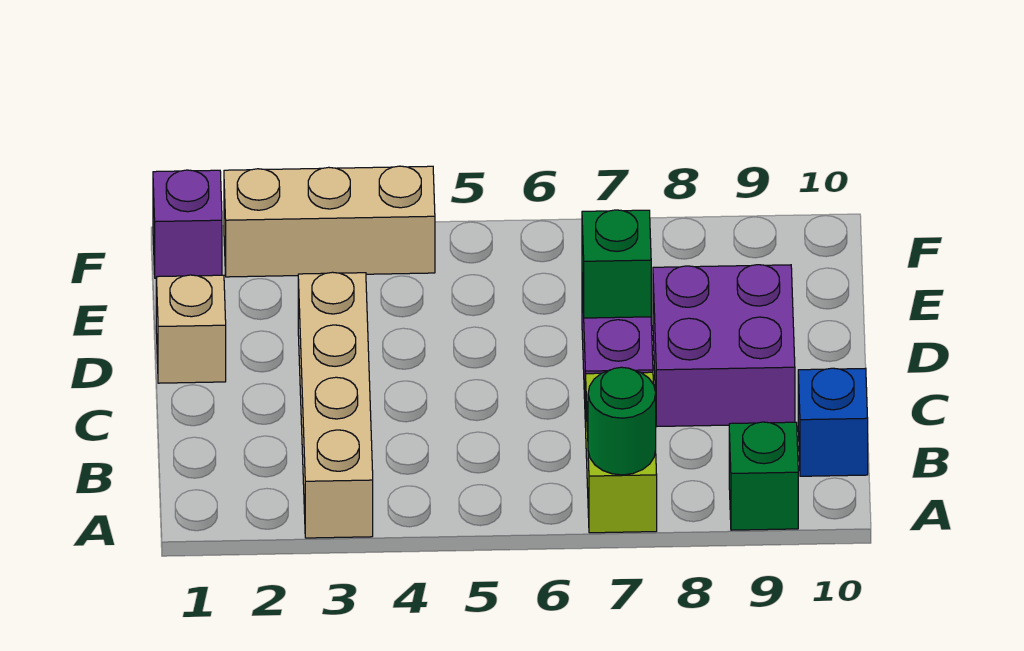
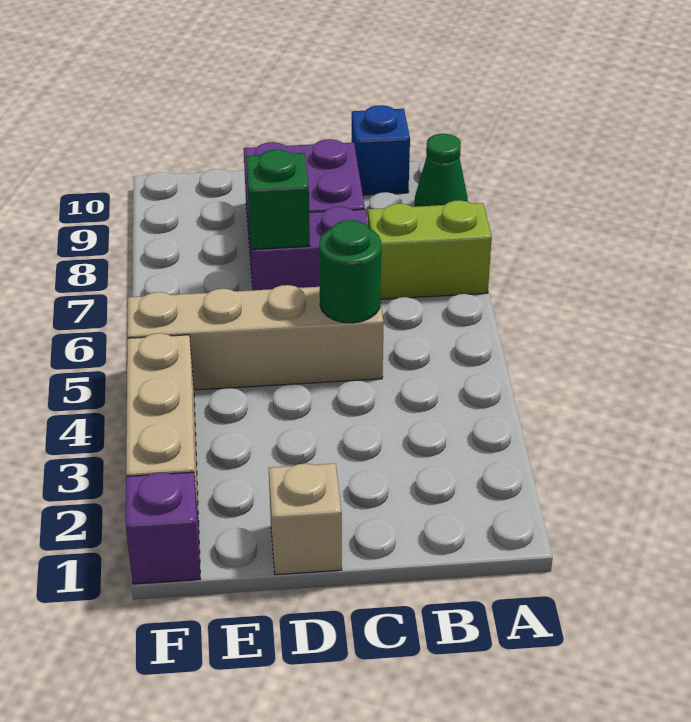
tan 1x4 brick [298,272,373,538] -> tan 1x4 brick moved to [127,285,384,390]
green 1x1 round brick [588,367,656,475] -> green 1x1 round brick moved to [319,220,381,323]
green 1x1 brick [729,422,798,530] -> green 1x1 cone [415,134,468,207]

